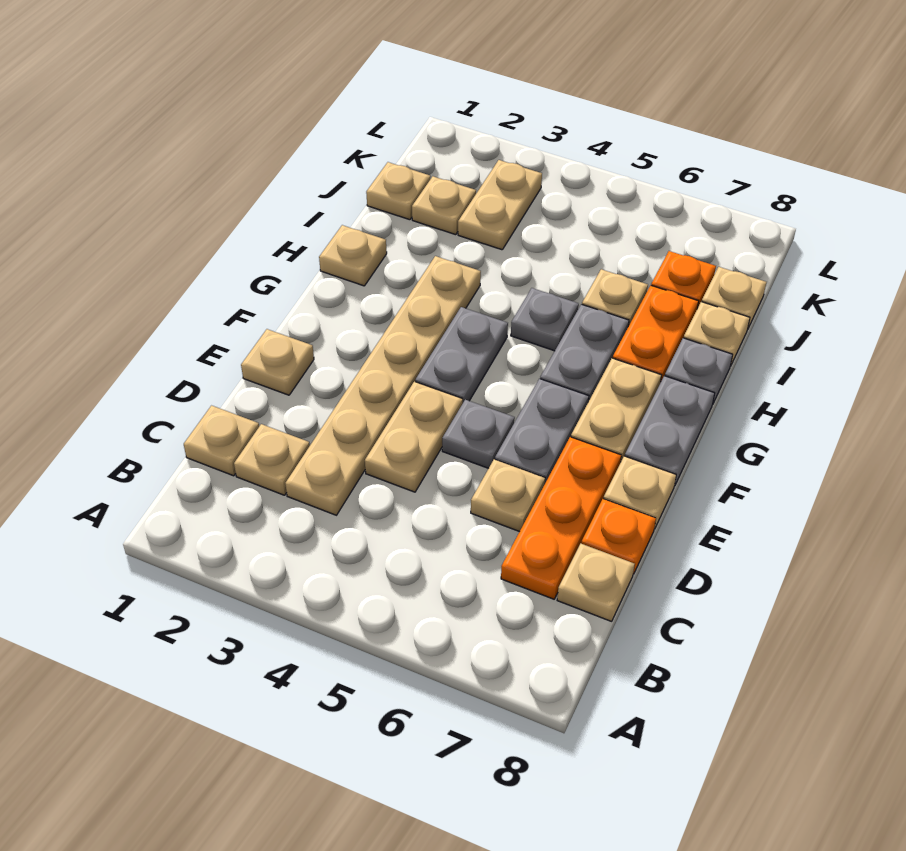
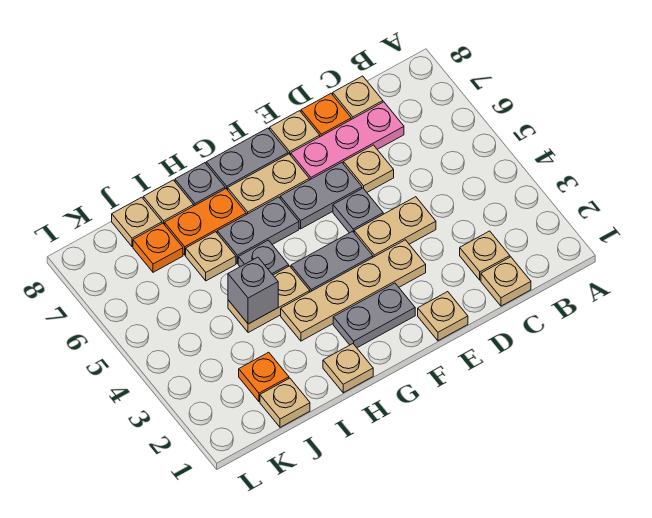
tan 1x6 plate [285,256,481,515] -> tan 1x4 plate [281,240,426,341]
orange 1x3 plate [501,437,621,599] -> pink 1x3 plate [291,102,404,180]
none -> grey 1x2 plate [333,283,415,348]
none -> grey 1x1 brick [228,257,278,324]
tan 1x1 plate [412,176,476,235] -> orange 1x1 plate [239,352,289,401]
tan 1x2 plate [458,160,542,250] -> tan 1x2 plate moved to [228,266,310,333]

